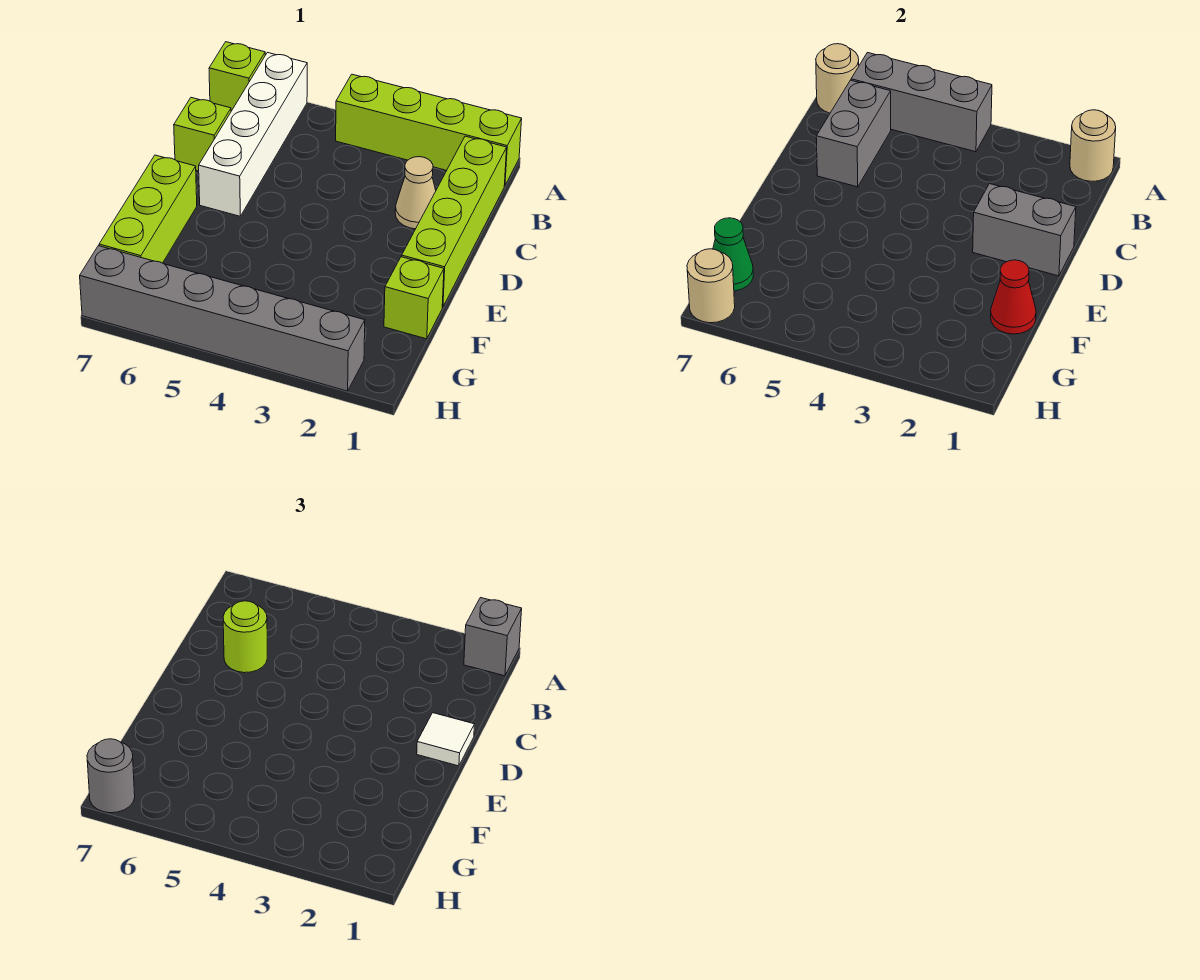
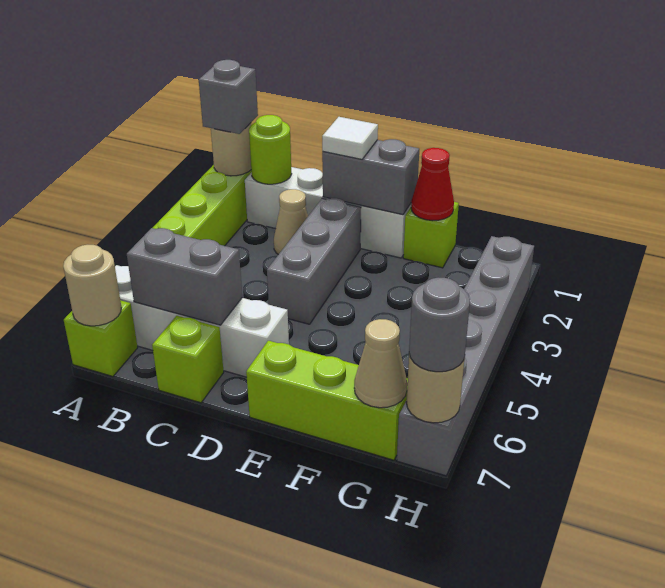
grey 1x3 brick [851,53,992,152] -> grey 1x3 brick moved to [267,198,361,324]
lime 1x4 brick [402,136,507,307] -> white 1x4 brick [245,167,411,258]
lime 1x1 round brick [223,601,267,673] -> lime 1x1 round brick moved to [249,115,292,184]
grey 1x2 brick [973,184,1076,276] -> grey 1x2 brick turned to [322,139,419,215]
green 1x1 cone [713,218,753,291] -> tan 1x1 cone [354,319,407,408]

